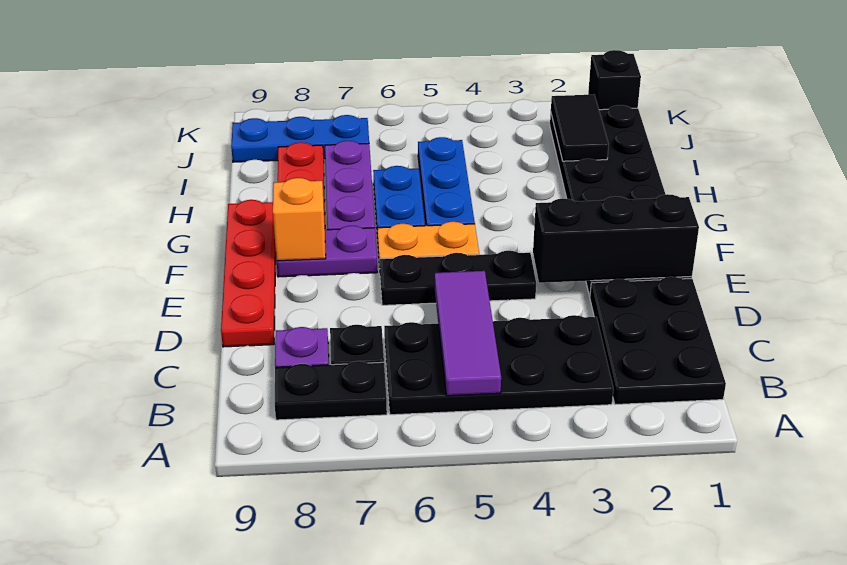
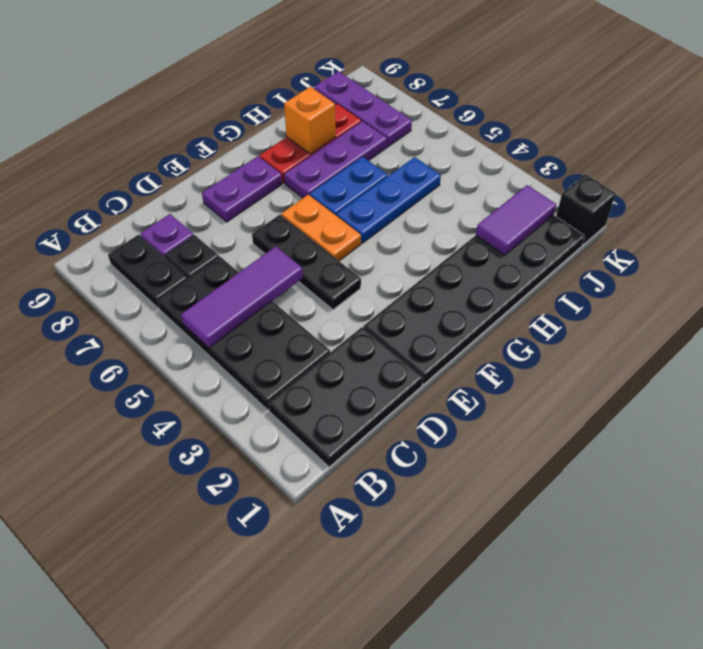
red 1x4 plate [221,200,276,347] -> none
black 1x3 brick [533,194,699,283] -> none
purple 1x2 plate [277,226,377,277] -> purple 1x2 plate turned to [202,156,282,222]
orange 1x1 brick [273,178,326,261] -> orange 1x1 brick moved to [284,87,336,154]
black 1x2 tile [551,95,609,161] -> purple 1x2 tile [476,185,556,255]
blue 1x3 plate [231,115,369,162] -> purple 1x3 plate [315,71,412,147]

